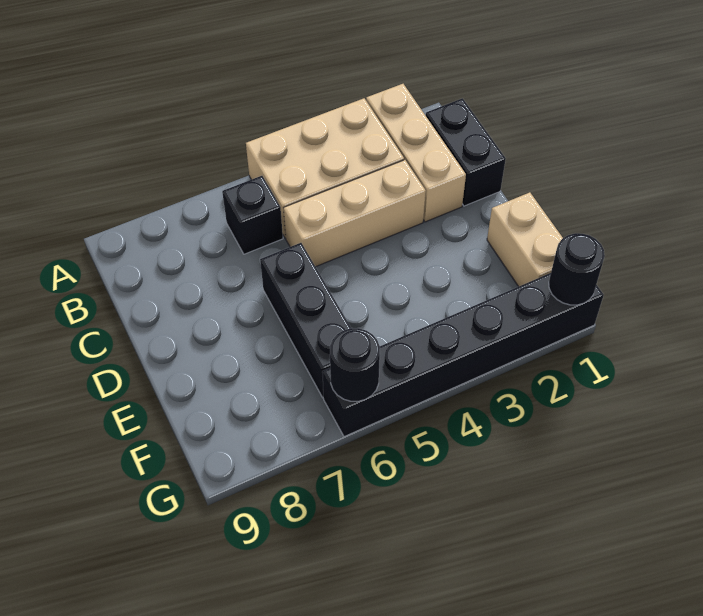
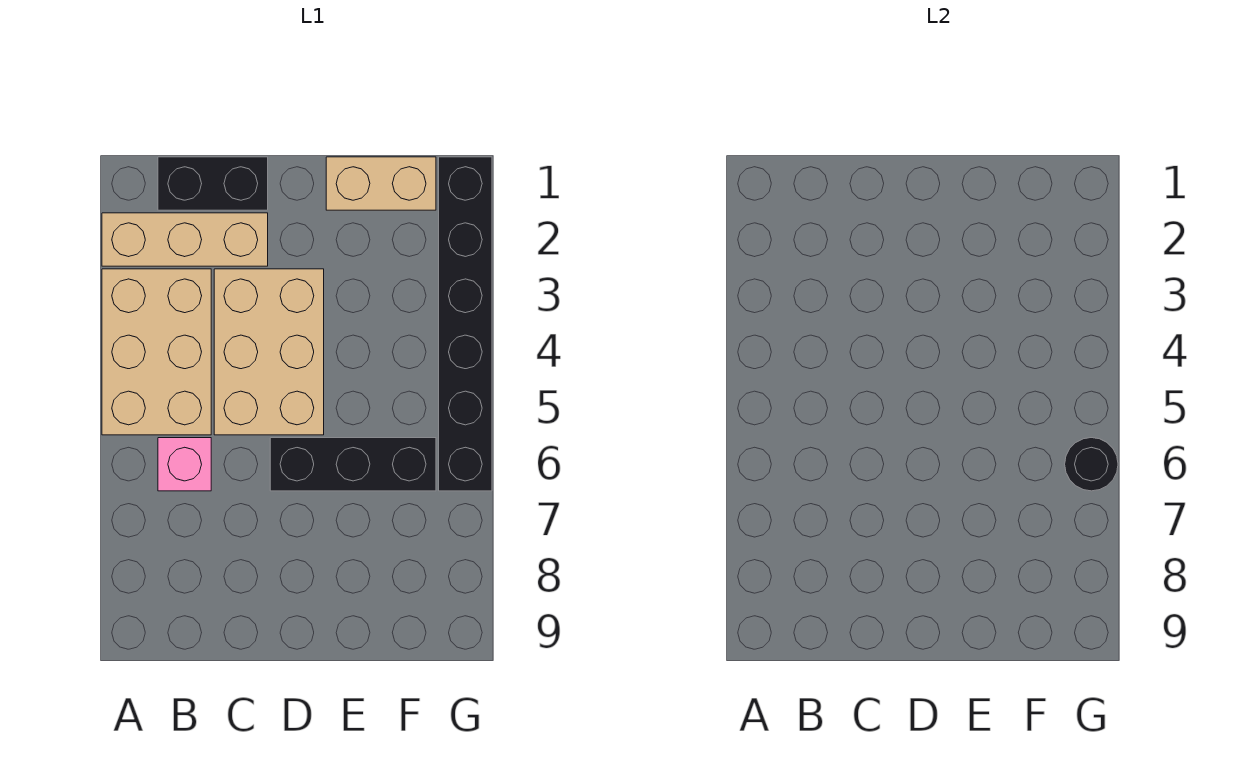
black 1x1 brick [222,176,283,254] -> pink 1x1 brick [158,438,211,491]
tan 1x3 brick [284,160,426,267] -> tan 2x3 brick [214,269,324,435]
black 1x1 round brick [549,233,605,305] -> none

